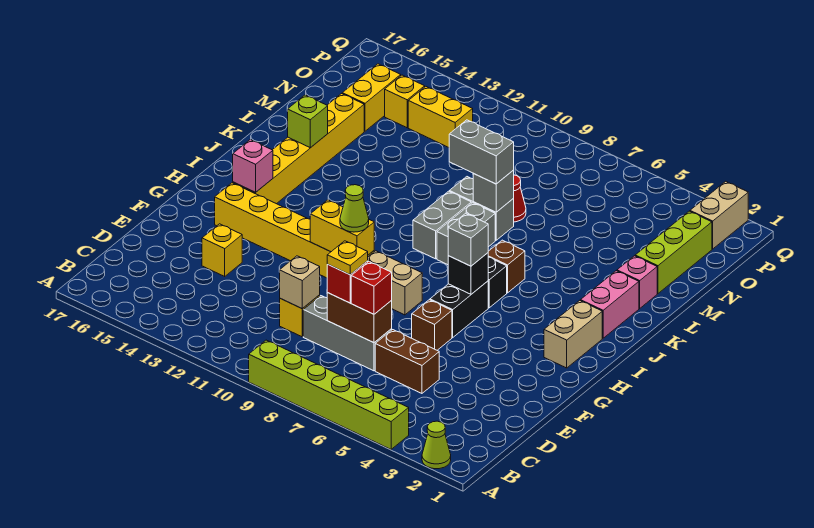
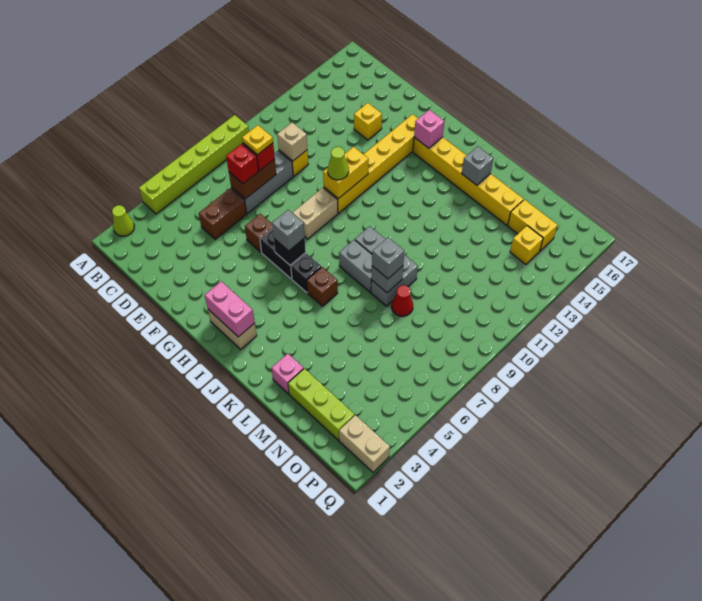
pink 1x2 brick [581,271,639,338] -> pink 1x2 brick moved to [205,281,255,337]
lime 1x1 brick [288,95,328,148] -> grey 1x1 brick [462,146,493,185]
grey 1x2 brick [449,120,514,184] -> grey 1x1 brick [372,237,404,279]
yellow 1x2 brick [408,87,473,147] -> none

